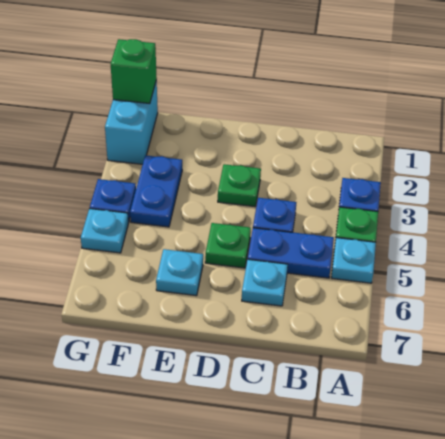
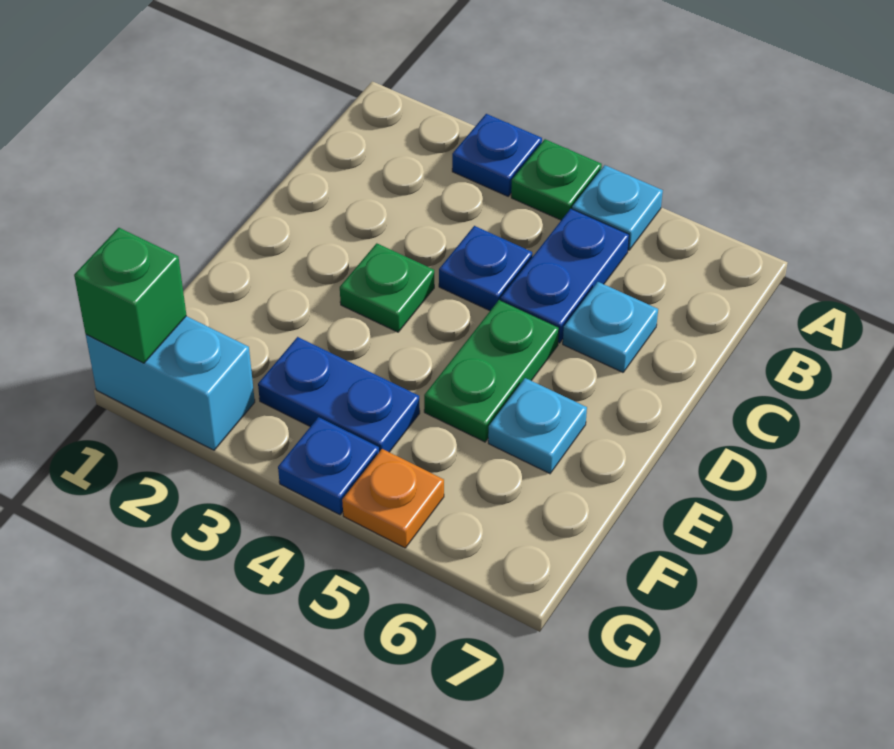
green 1x1 plate [205,223,251,268] -> green 1x2 plate [424,300,559,442]
cyan 1x1 plate [81,208,128,253] -> orange 1x1 plate [342,449,444,548]

